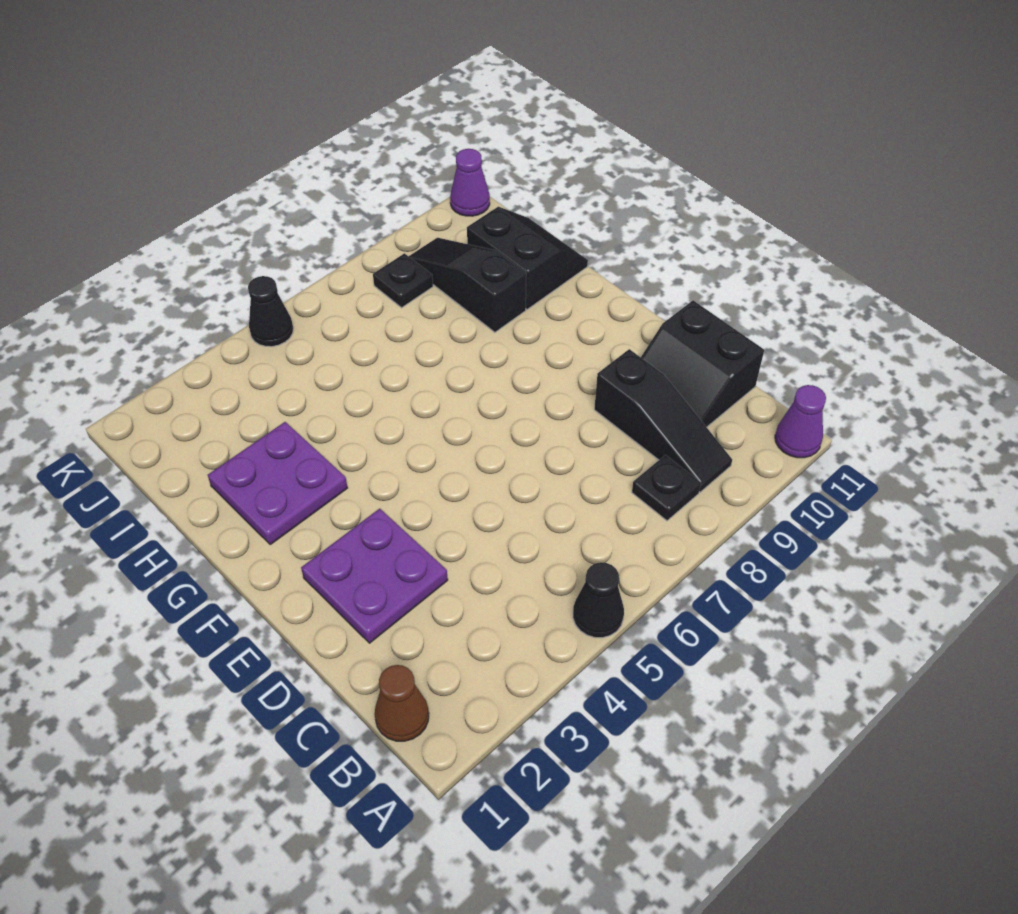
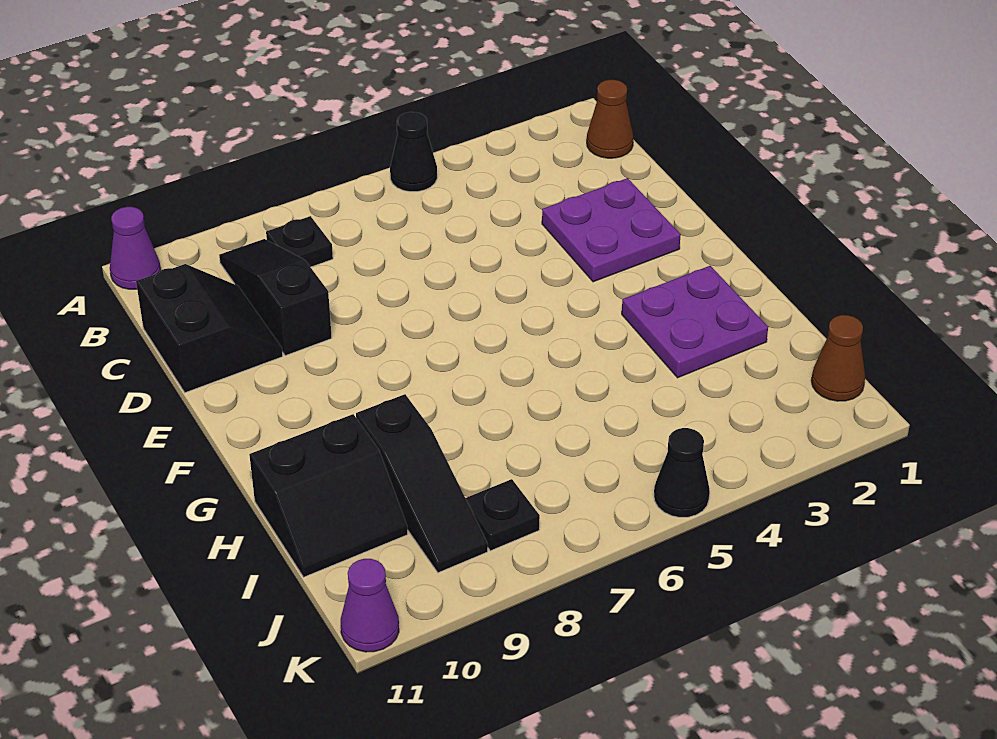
black 2x2 slope [467,207,588,309] -> black 2x2 slope turned to [249,414,408,577]
none -> brown 1x1 cone [811,315,865,401]

